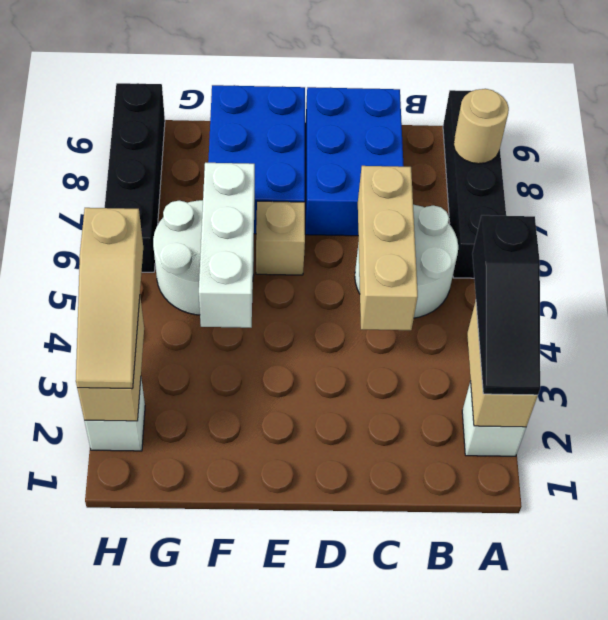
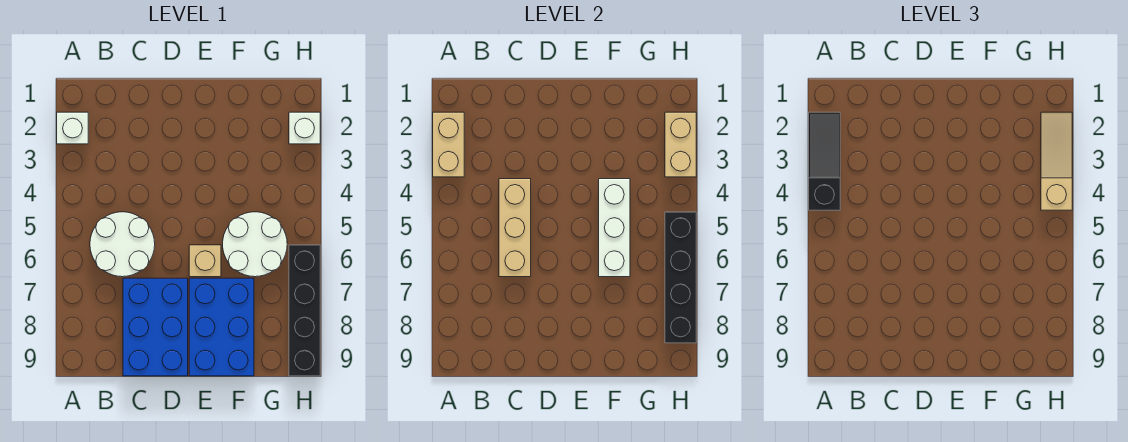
black 1x4 brick [443,90,506,278] -> black 1x4 brick moved to [665,212,696,343]
tan 1x1 round brick [454,89,509,164] -> none

